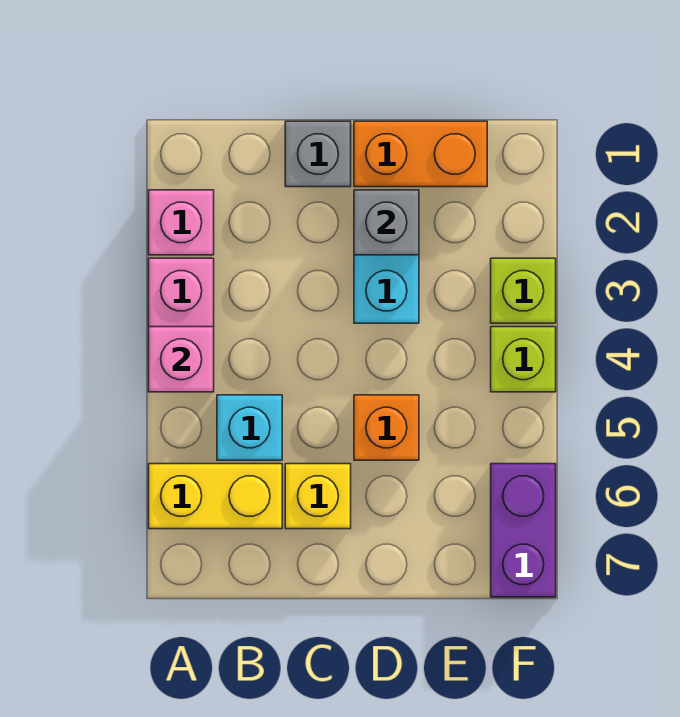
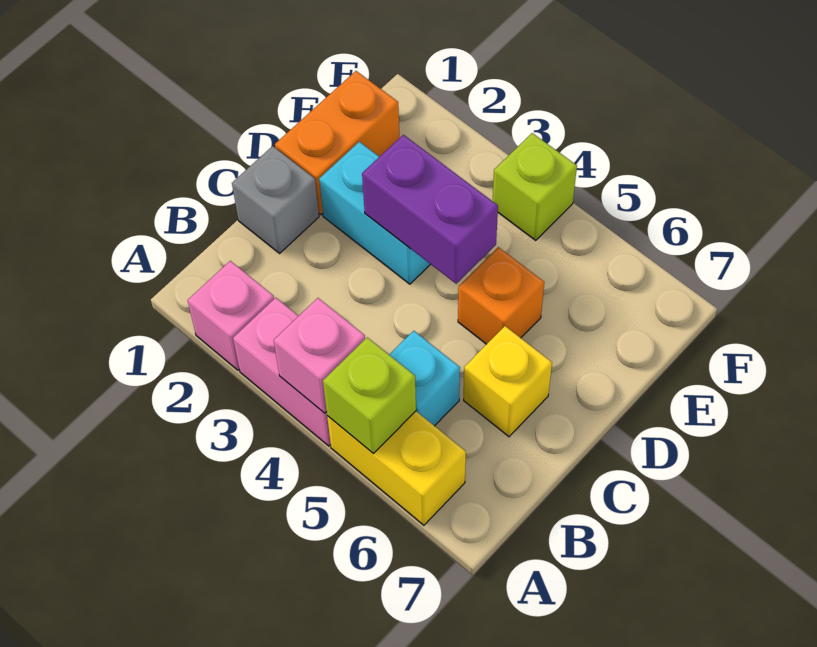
yellow 1x2 brick [149,464,282,529] -> yellow 1x2 brick turned to [327,411,466,525]
grey 1x1 brick [354,190,419,255] -> none
lime 1x1 brick [491,258,556,323] -> lime 1x1 brick moved to [323,337,416,453]
purple 1x2 brick [491,464,556,597] -> purple 1x2 brick moved to [362,135,498,284]

